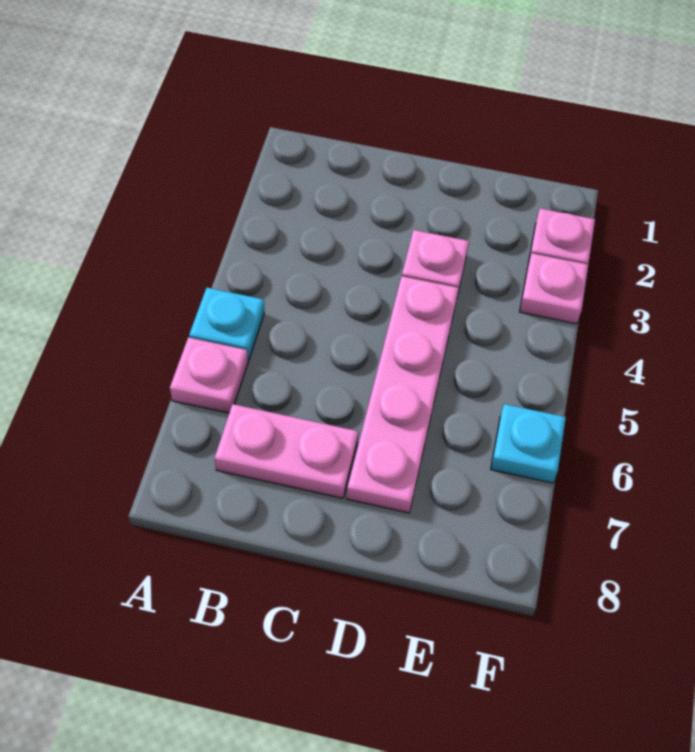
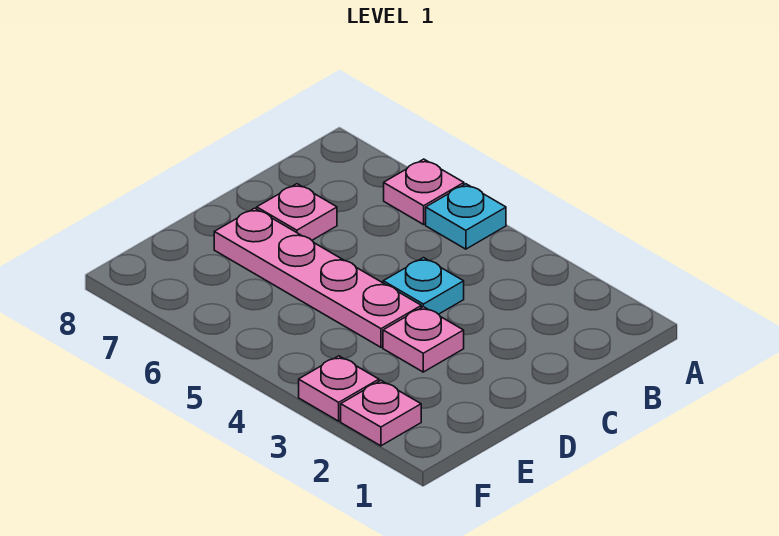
pink 1x2 plate [215,404,358,498] -> pink 1x1 plate [257,184,337,240]
cyan 1x1 plate [491,404,566,483] -> cyan 1x1 plate moved to [383,258,464,314]

